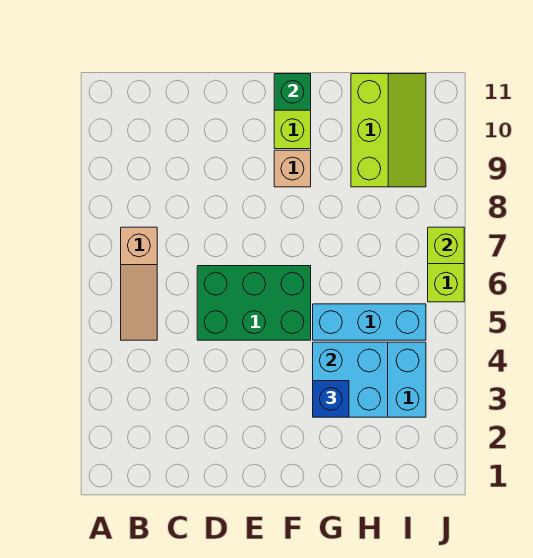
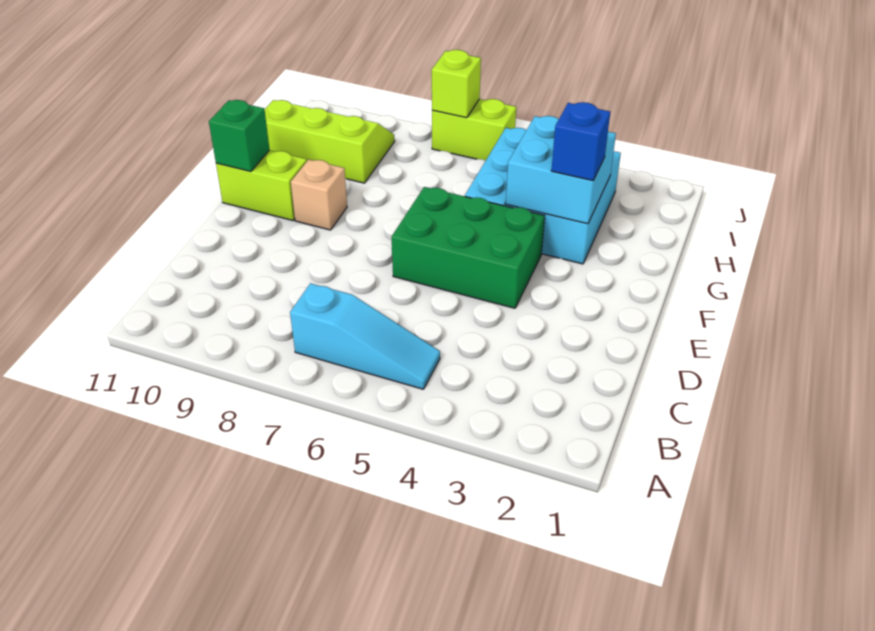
tan 1x3 slope [121,227,157,340] -> cyan 1x3 slope [290,283,440,389]
green 2x3 brick [197,266,311,340] -> green 2x3 brick turned to [392,187,545,308]

